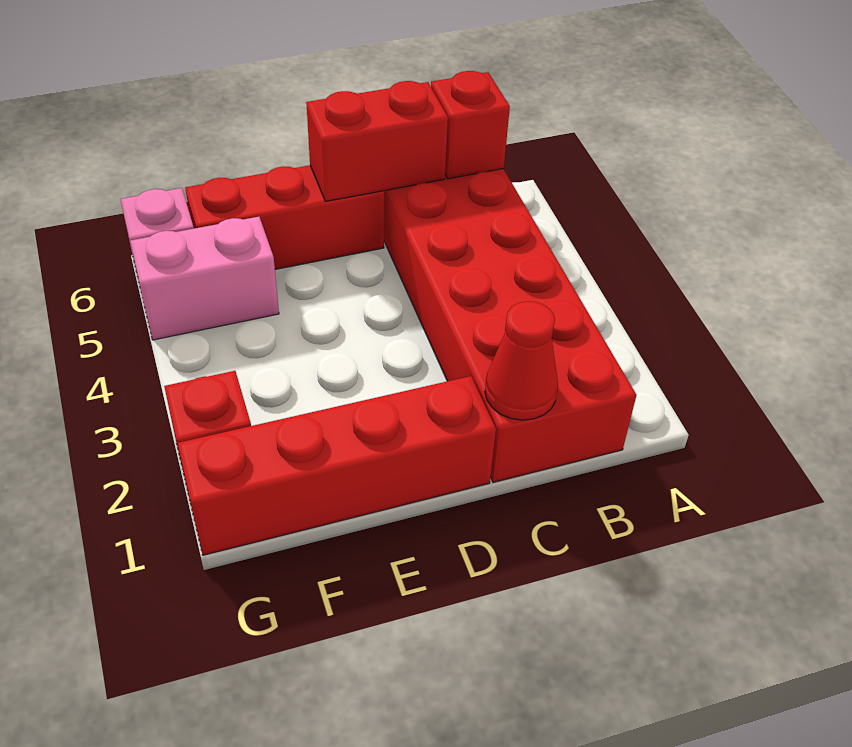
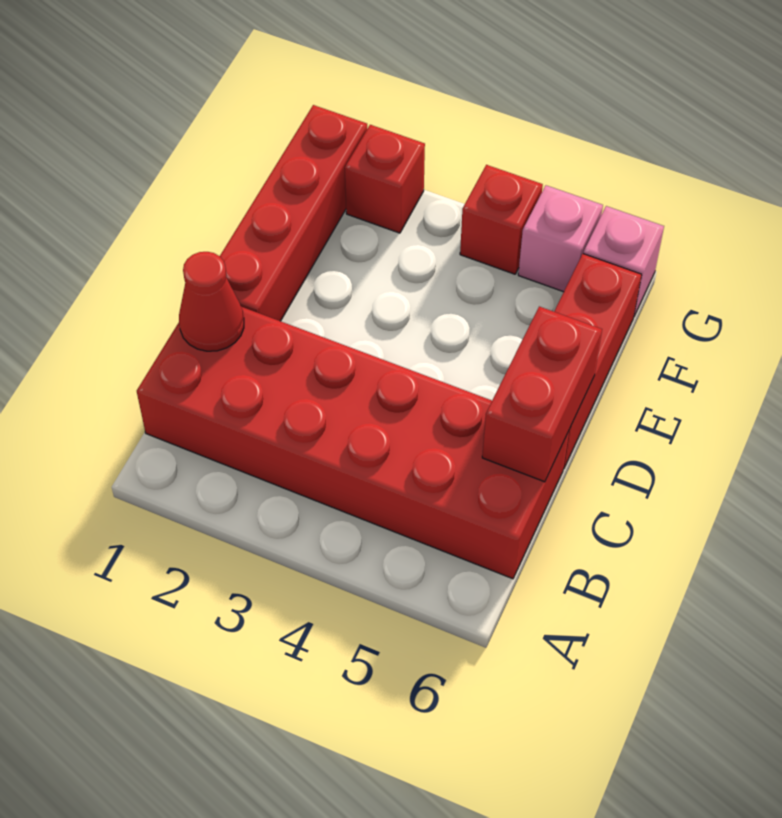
red 1x1 brick [431,71,510,179] -> red 1x1 brick moved to [460,165,543,274]
pink 1x2 brick [130,217,279,340] -> pink 1x1 brick [518,185,603,292]

